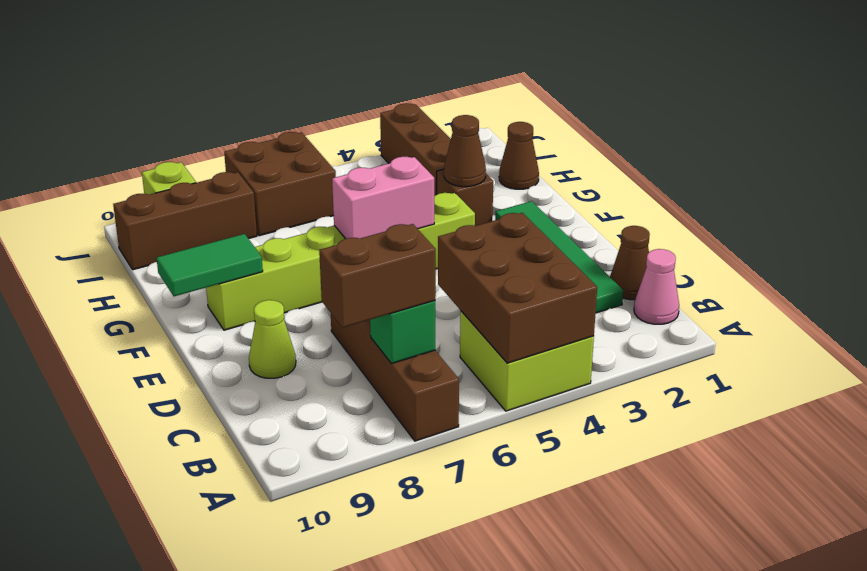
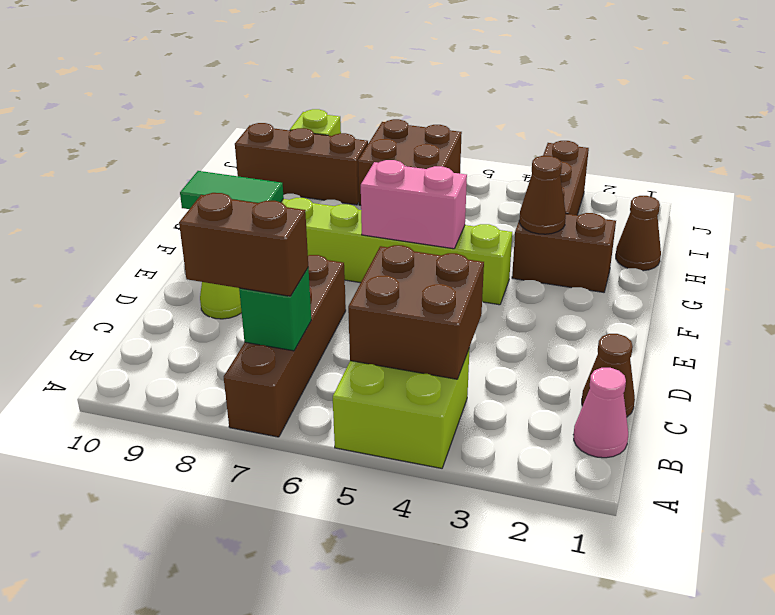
brown 2x3 brick [438,213,597,363] -> brown 2x2 brick [348,245,484,379]
green 1x4 tile [495,201,623,313] -> none
brown 1x1 brick [437,169,493,226] -> brown 1x2 brick [512,213,616,292]

